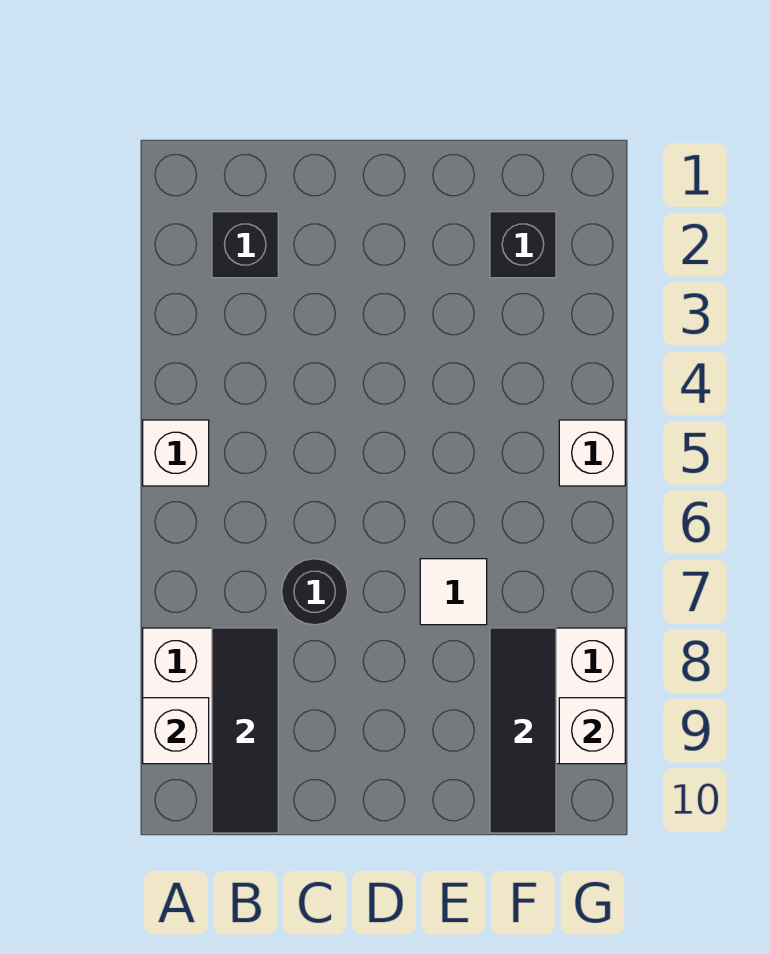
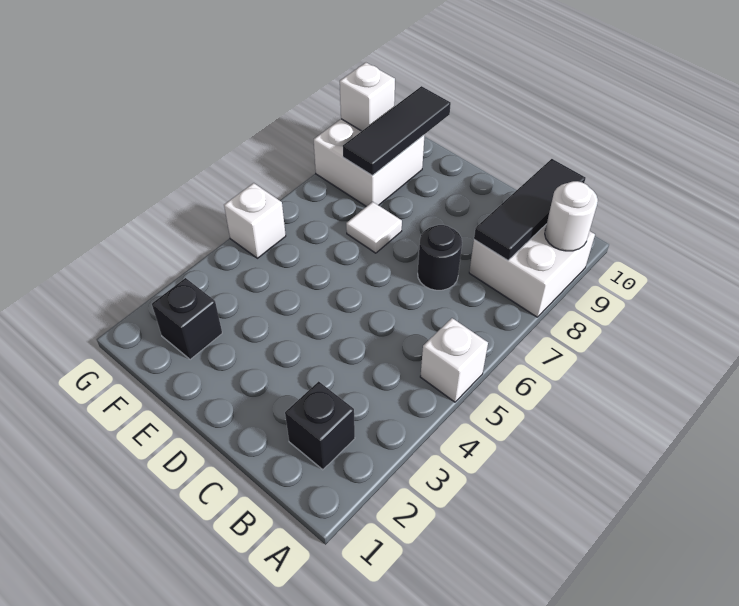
white 1x1 brick [143,698,209,764] -> white 1x1 round brick [545,181,598,251]

